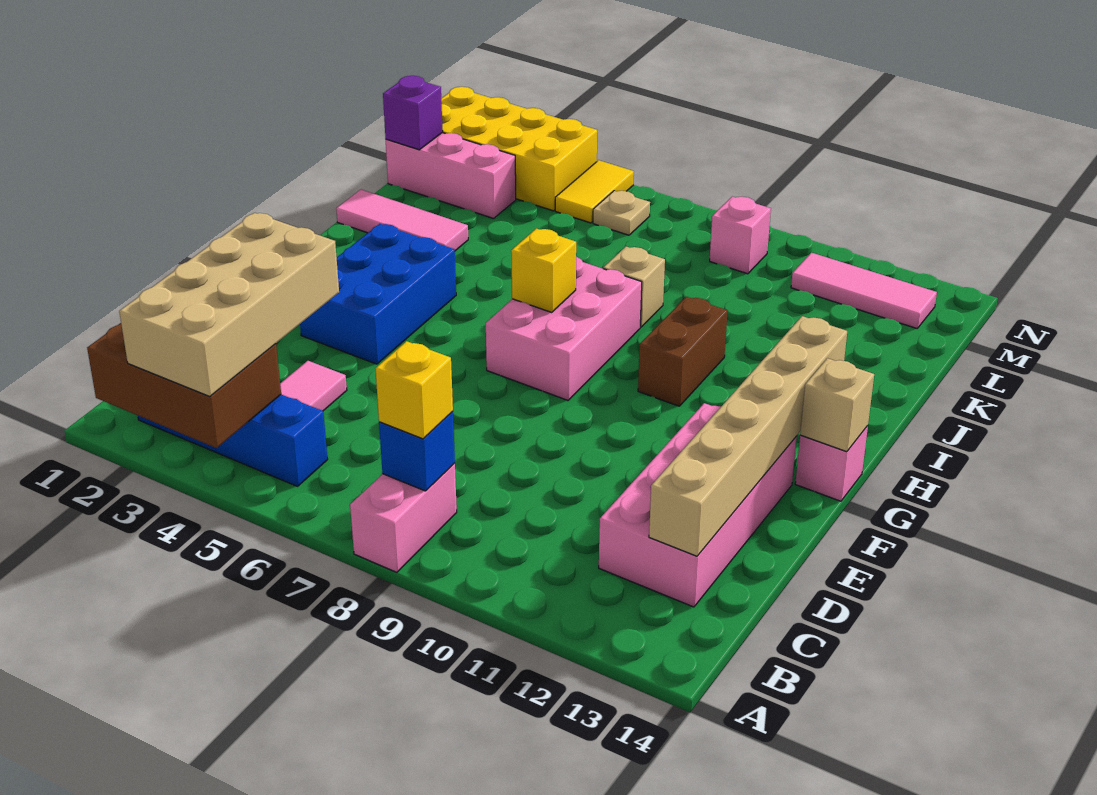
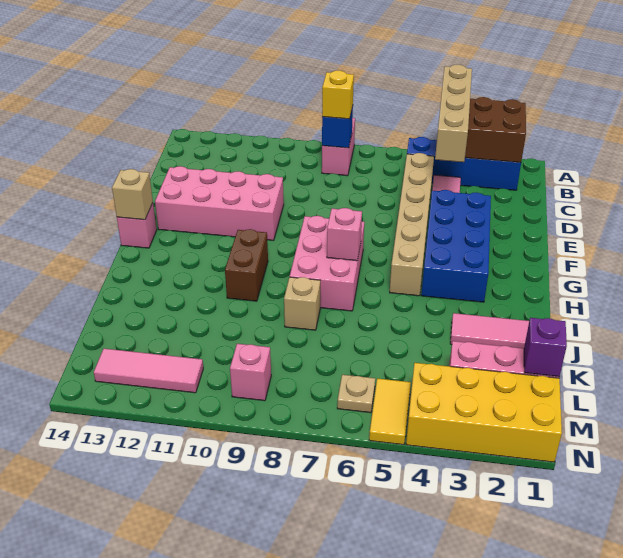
tan 2x4 brick [119,213,339,396] -> tan 1x4 brick [435,65,472,162]
pink 2x4 brick [599,403,797,607] -> pink 2x4 brick turned to [155,166,284,240]
tan 1x6 brick [649,316,847,556] -> tan 1x6 brick moved to [390,153,434,296]
blue 2x3 brick [300,224,456,364] -> blue 2x4 brick [421,190,491,302]
yellow 1x1 brick [511,229,576,312] -> pink 1x1 brick [327,208,362,261]

